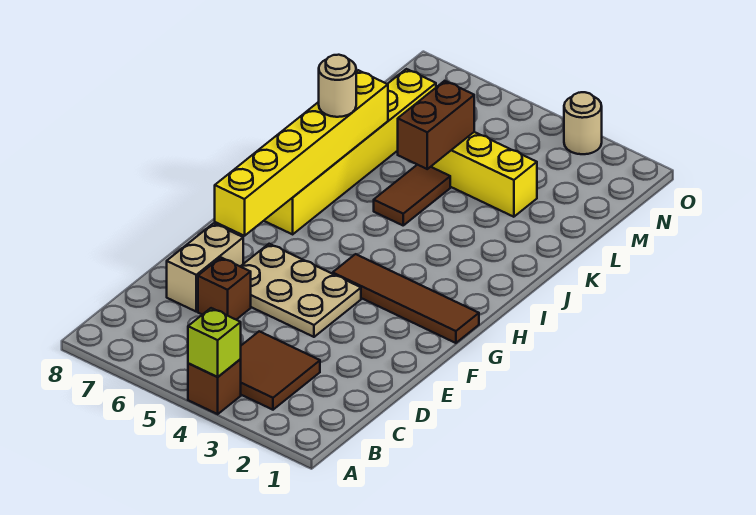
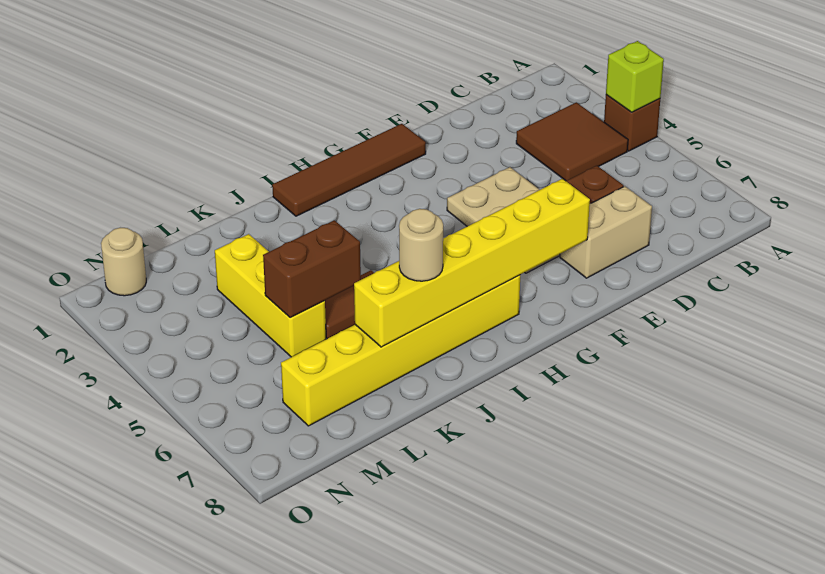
brown 1x4 tile [333,254,479,343] -> brown 1x4 tile turned to [272,124,426,216]
tan 1x1 round brick [564,92,602,154] -> tan 1x1 round brick moved to [101,228,146,296]

